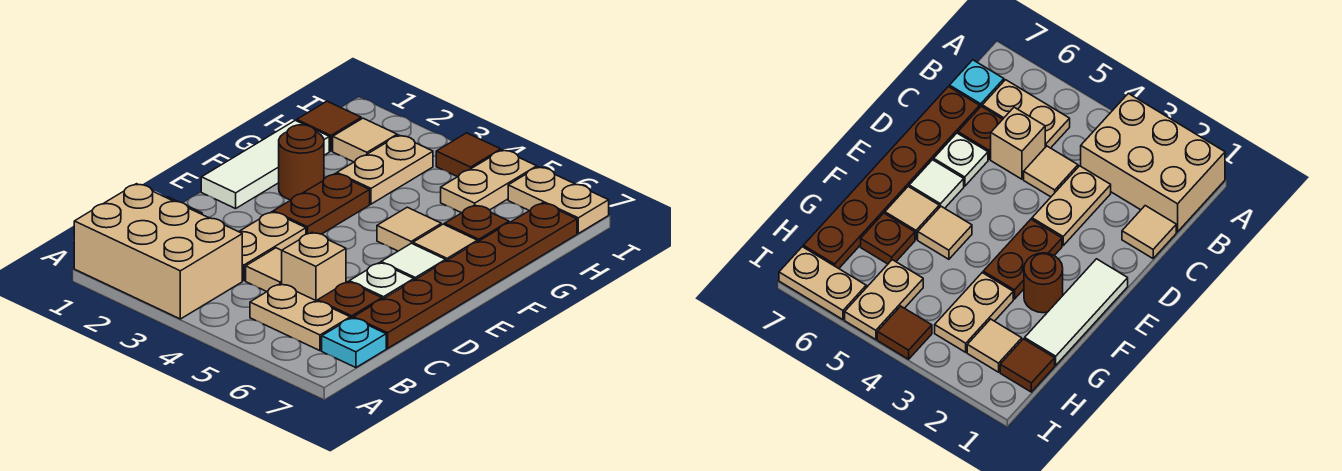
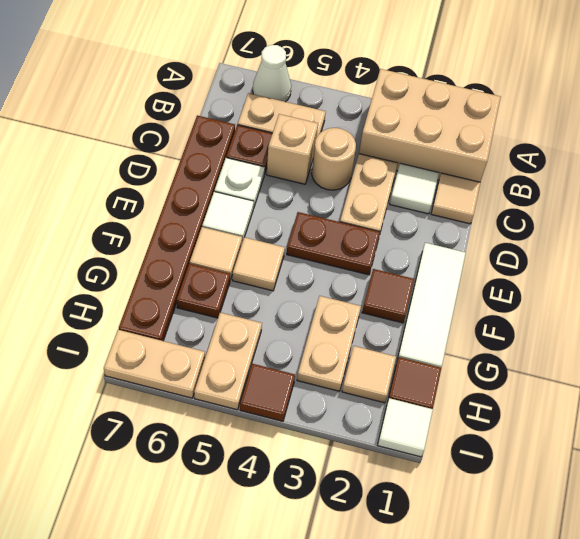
none -> white 1x1 cone [253,45,291,102]
cyan 1x1 plate [322,318,386,368] -> none
none -> white 1x1 tile [390,163,439,214]
tan 1x1 tile [246,248,282,291] -> tan 1x1 round brick [312,128,356,190]
brown 1x2 plate [273,173,370,234] -> brown 1x2 plate turned to [287,212,380,275]
brown 1x1 round brick [279,125,324,200] -> brown 1x1 tile [362,269,414,323]
none -> white 1x1 tile [378,398,433,457]

